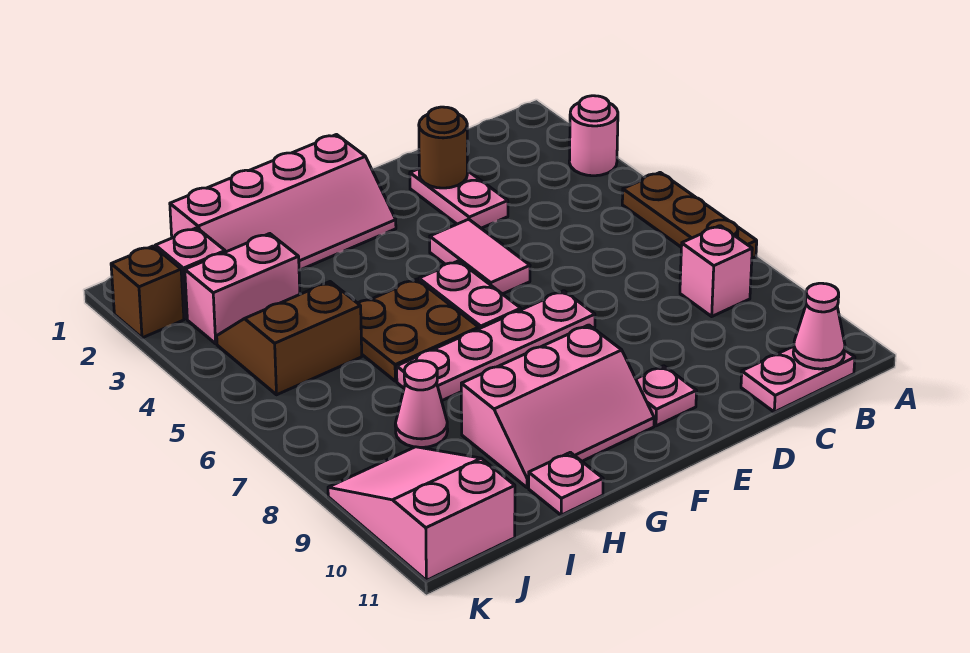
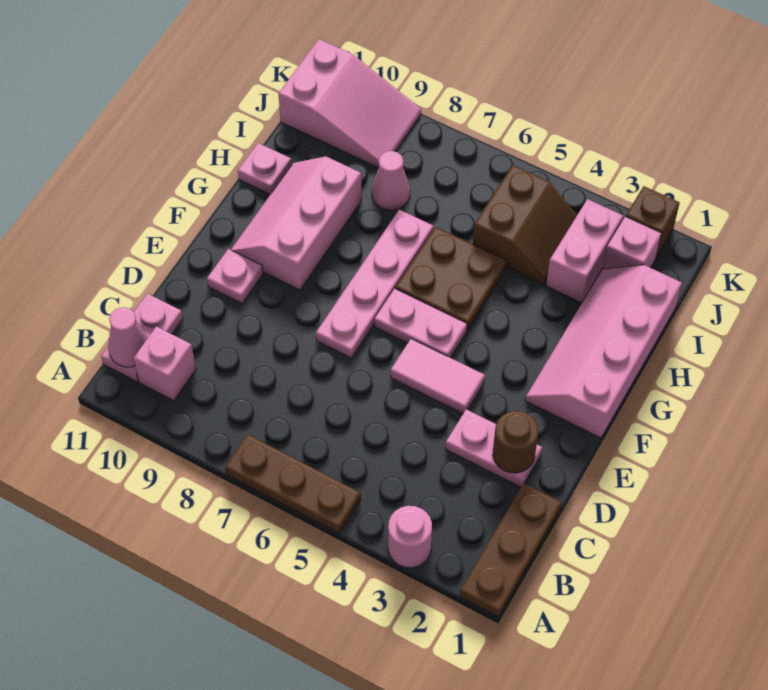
none -> brown 1x3 plate [460,483,562,617]
pink 1x1 brick [680,226,752,316] -> pink 1x1 brick moved to [134,327,196,401]

